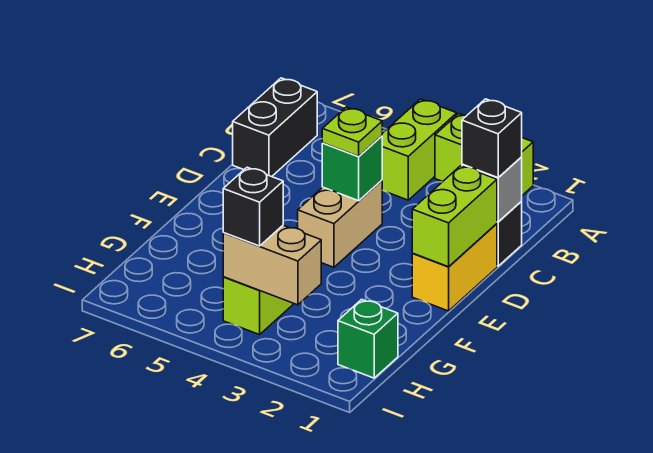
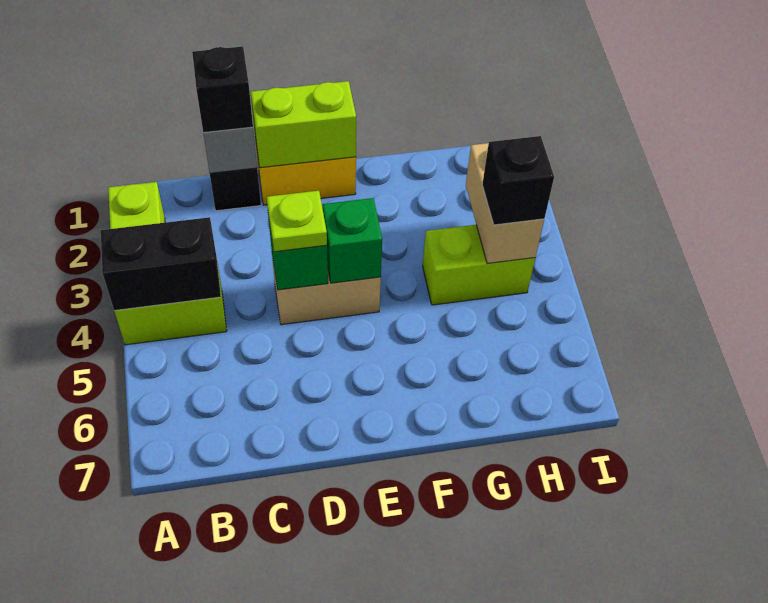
black 1x2 brick [233,78,317,177] -> black 1x2 brick moved to [101,217,221,311]
green 1x1 brick [338,299,398,378] -> green 1x1 brick moved to [322,198,382,283]

